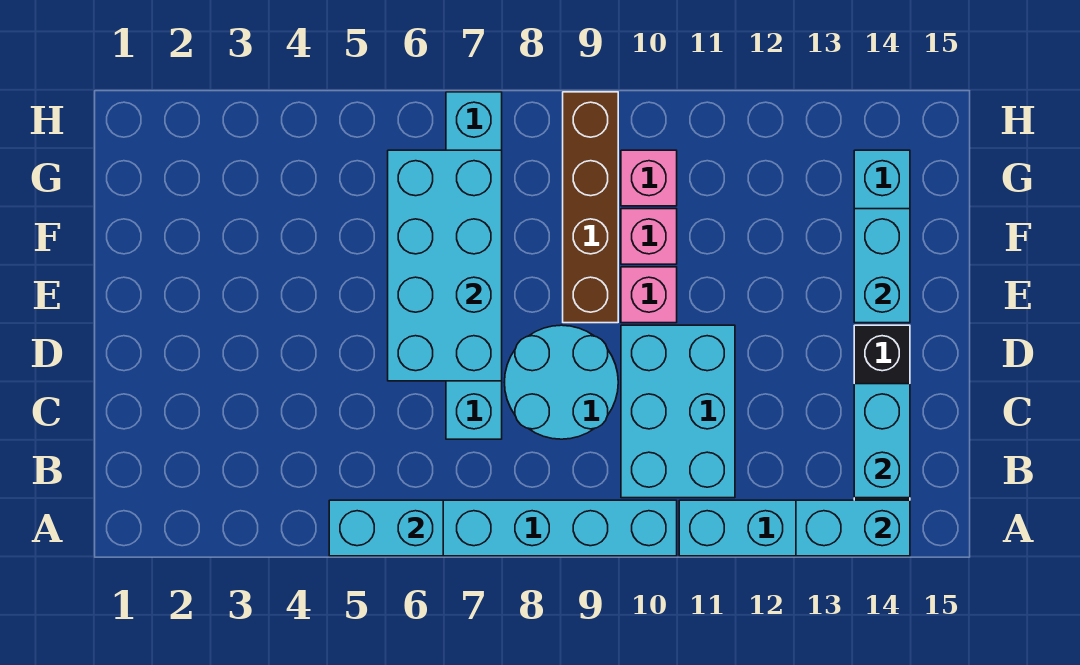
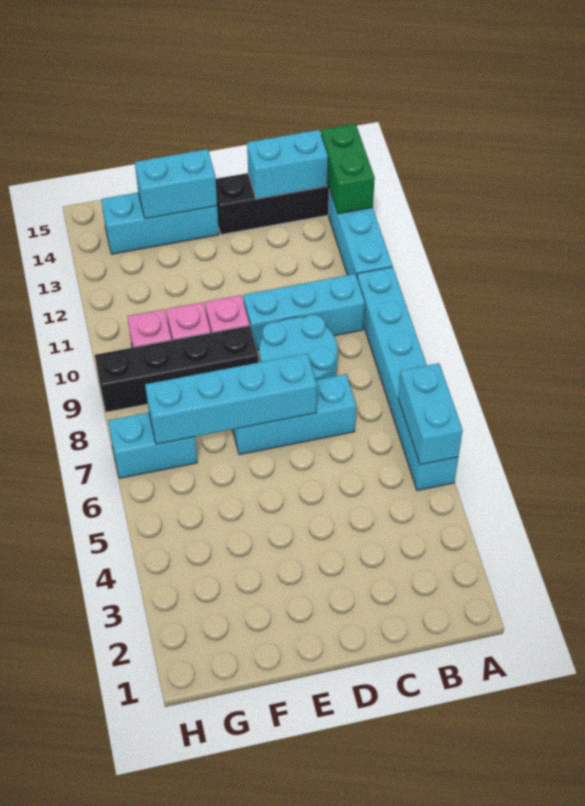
cyan 1x2 brick [796,500,910,556] -> green 1x2 brick [321,124,375,214]
cyan 2x3 brick [621,325,735,498] -> cyan 1x3 brick [243,274,365,350]
cyan 2x4 brick [388,150,502,381] -> cyan 1x4 brick [145,353,317,444]
brown 1x4 brick [563,92,618,323] -> black 1x4 brick [95,326,258,412]

